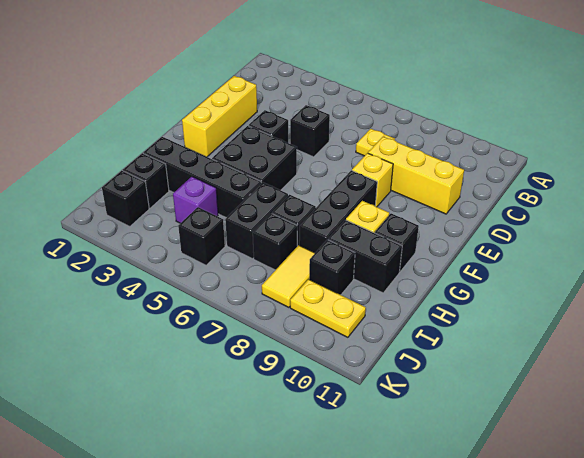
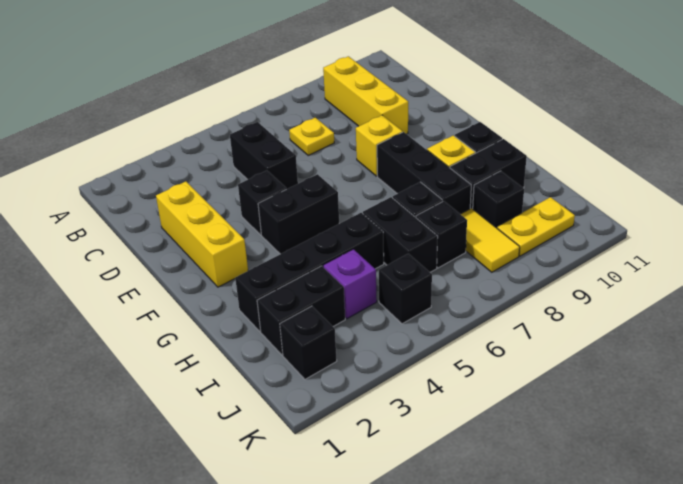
black 1x1 brick [290,105,330,157] -> black 1x2 brick [230,122,298,189]
yellow 1x3 brick [368,137,464,214] -> yellow 1x3 brick turned to [323,56,408,134]
black 2x2 brick [212,126,297,190] -> black 1x2 brick [258,174,339,254]
black 1x1 brick [123,153,169,208] -> black 1x2 brick [257,266,345,355]

